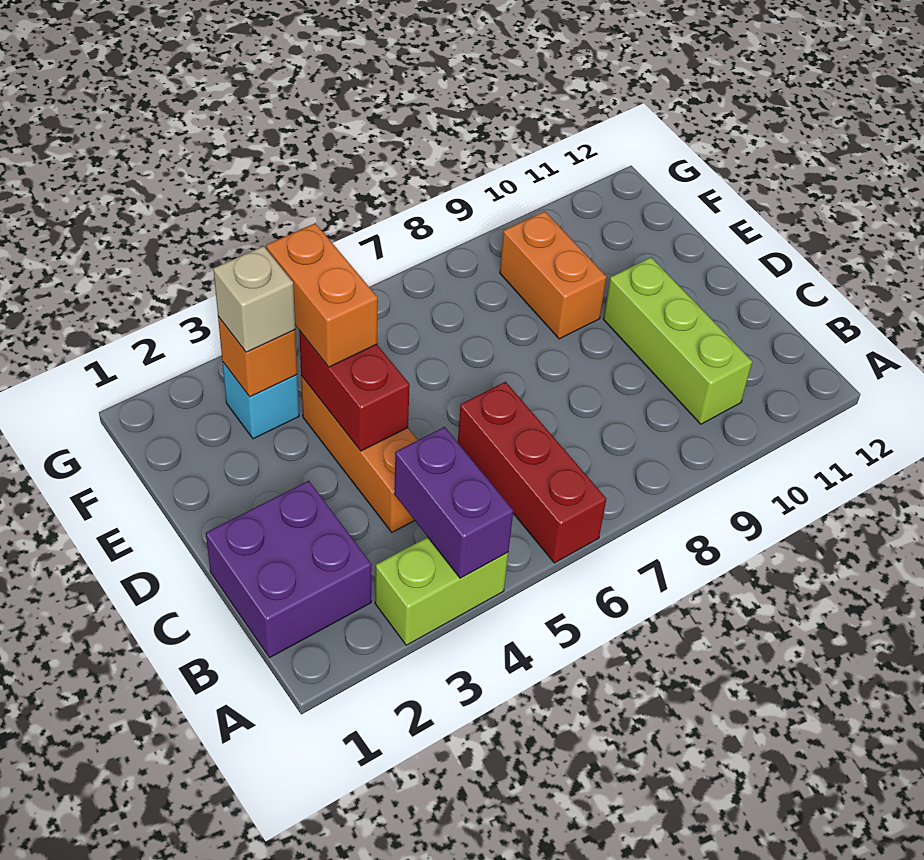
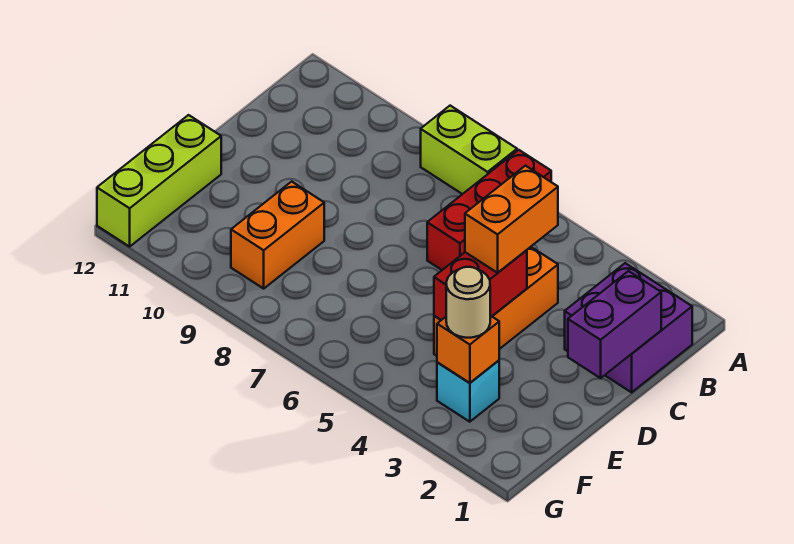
lime 1x2 brick [375,537,508,645] -> lime 1x2 brick moved to [421,106,517,194]
purple 1x2 brick [394,427,513,578] -> purple 1x2 brick moved to [568,271,661,378]
lime 1x3 brick [603,257,752,424] -> lime 1x3 brick moved to [97,115,221,247]
orange 1x2 brick [266,223,378,367] -> orange 1x2 brick moved to [465,166,558,273]
tan 1x1 brick [213,246,295,352] -> tan 1x1 round brick [446,267,490,338]

